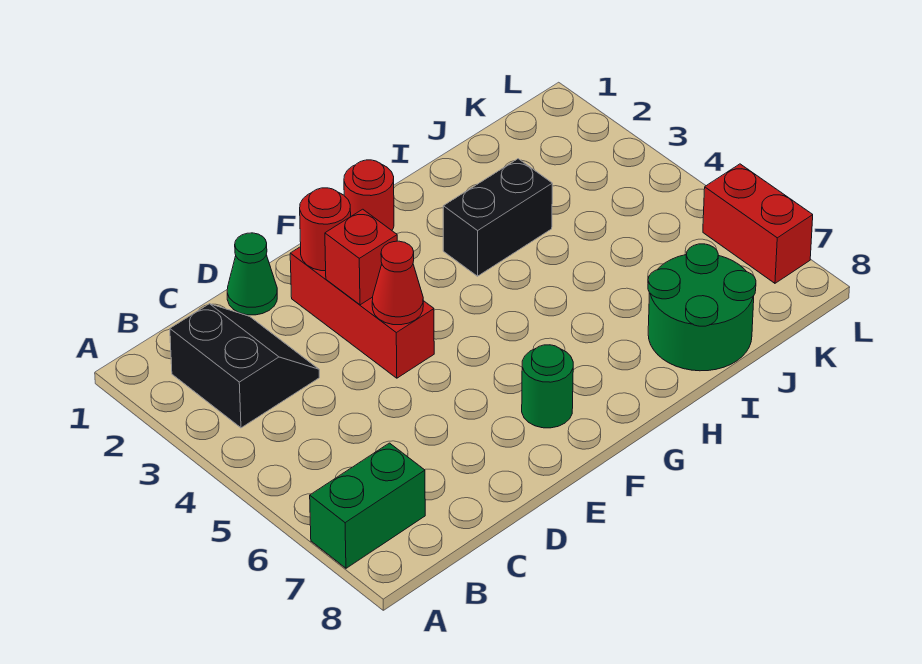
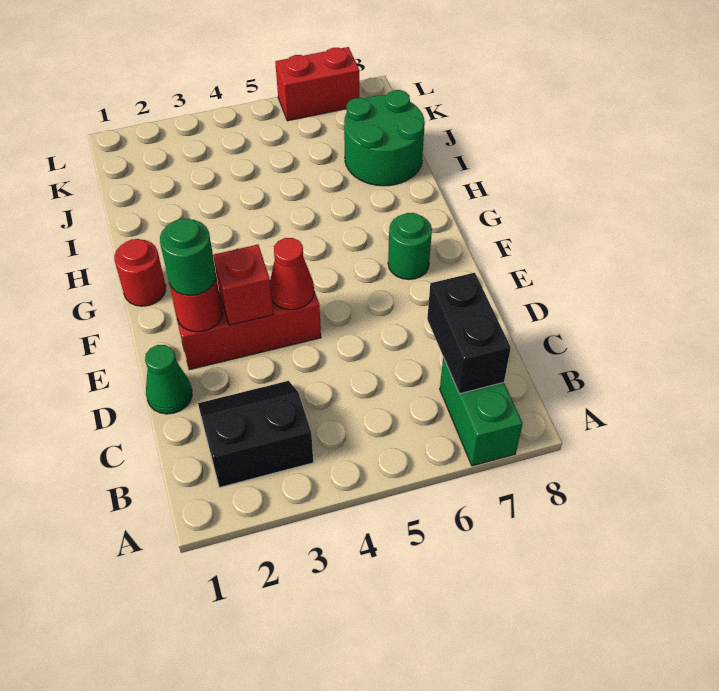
none -> green 1x1 round brick [160,218,216,295]
black 1x2 brick [443,159,552,276] -> black 1x2 brick moved to [427,273,511,394]

